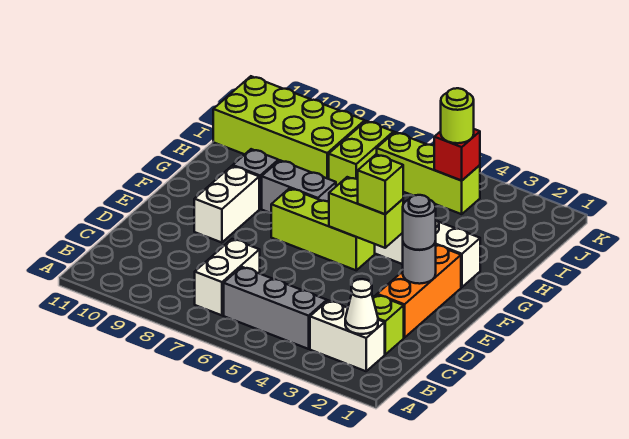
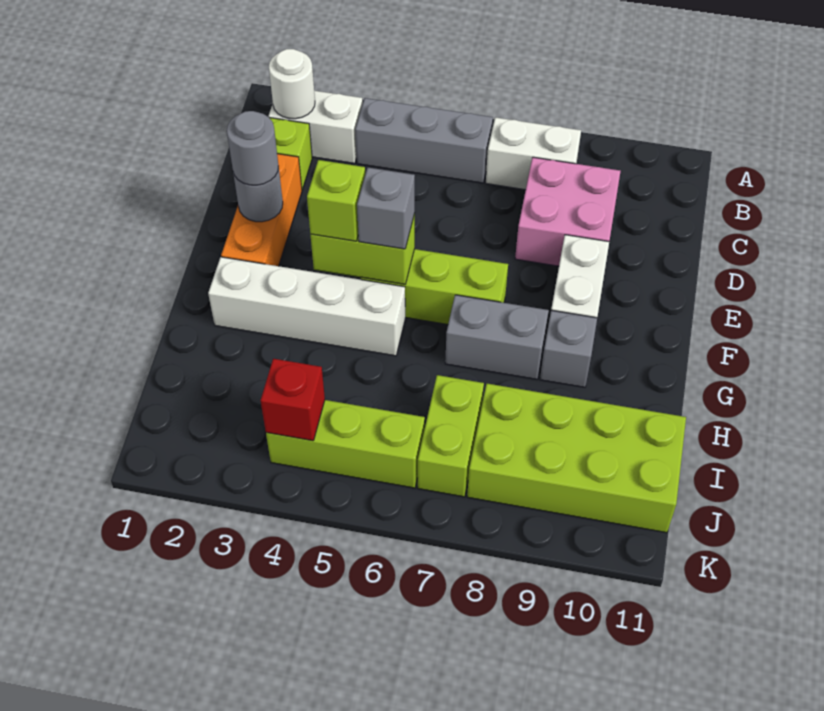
white 1x1 cone [345,279,378,334] -> white 1x1 round brick [269,49,315,119]
white 1x2 brick [195,239,260,315] -> white 1x2 brick turned to [486,117,581,190]
none -> pink 2x2 brick [515,157,620,266]
none -> grey 1x1 brick [357,168,415,249]
lime 1x1 round brick [441,88,474,143] -> none

